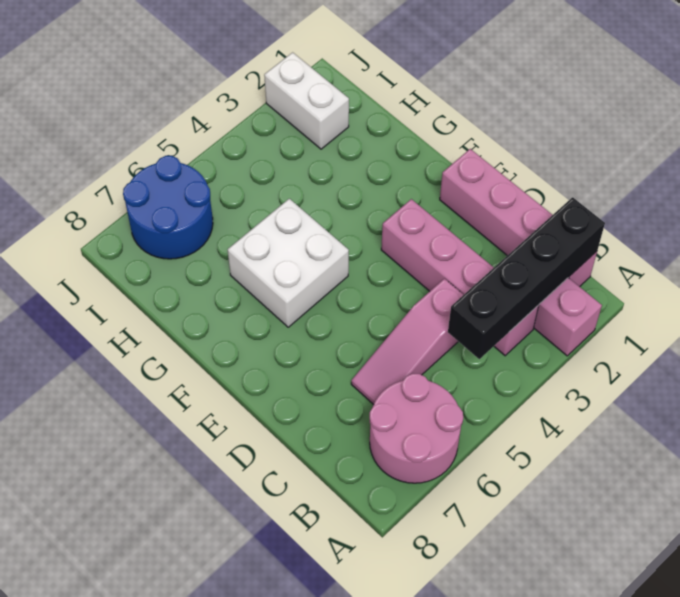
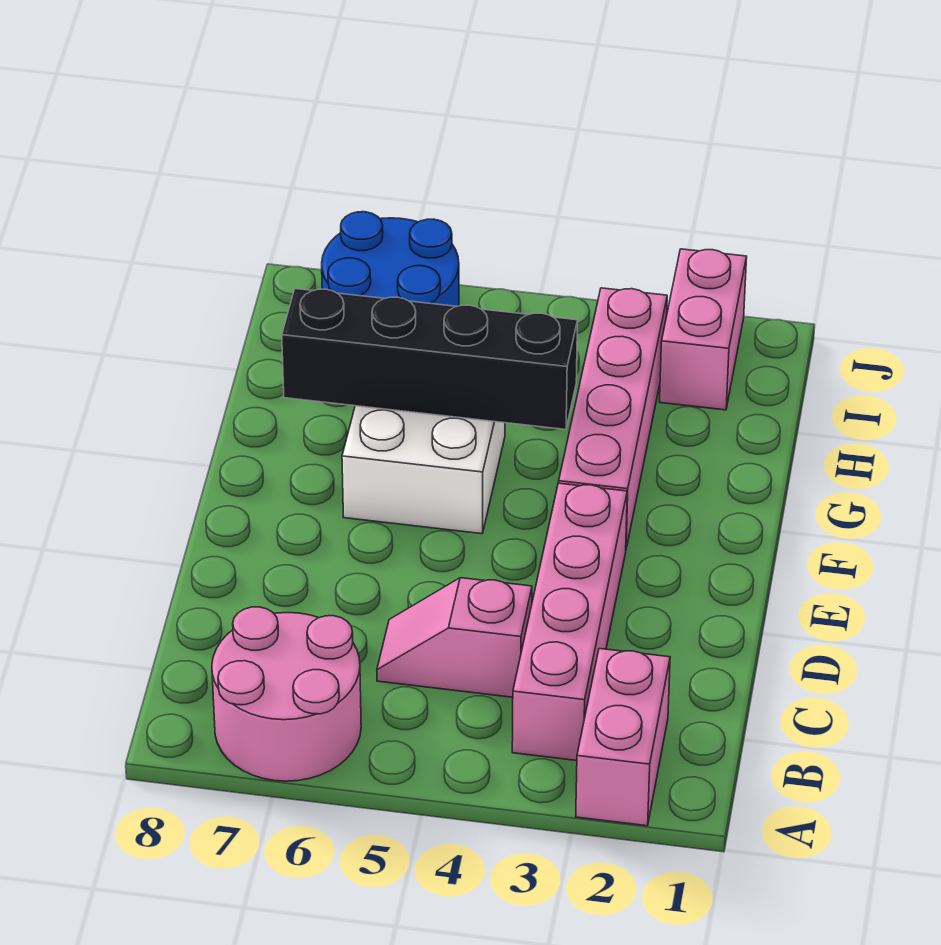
pink 1x4 brick [440,149,597,287] -> pink 1x4 brick moved to [559,288,667,548]
black 1x4 brick [448,197,605,359] -> black 1x4 brick moved to [282,289,578,430]
pink 1x3 slope [351,279,463,405] -> pink 1x2 slope [377,578,532,697]
white 1x2 brick [264,52,349,149] -> pink 1x2 brick [660,249,747,410]

